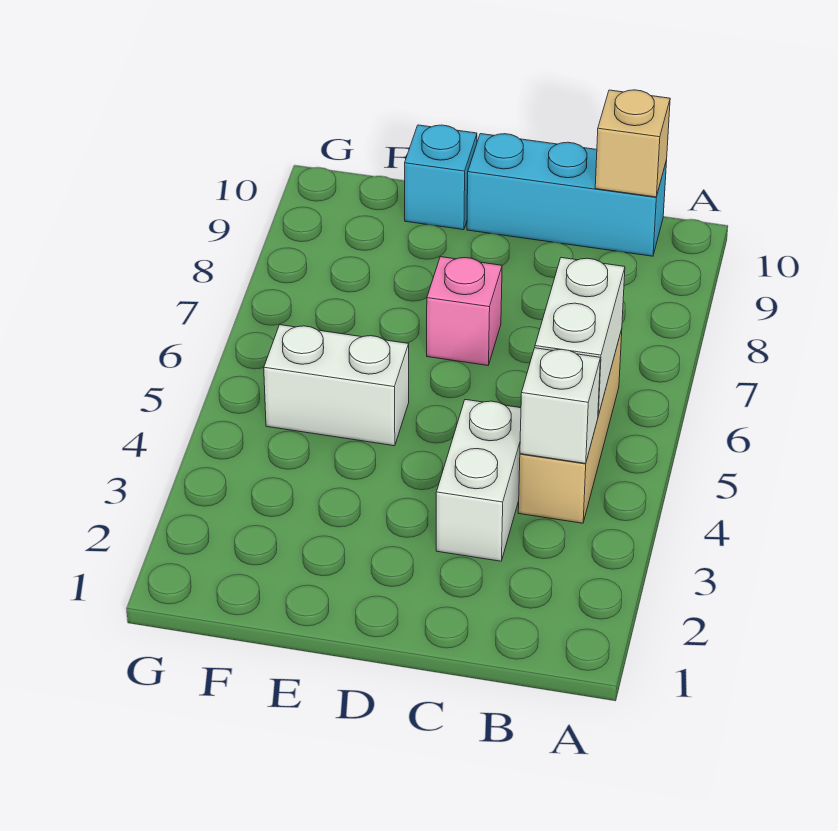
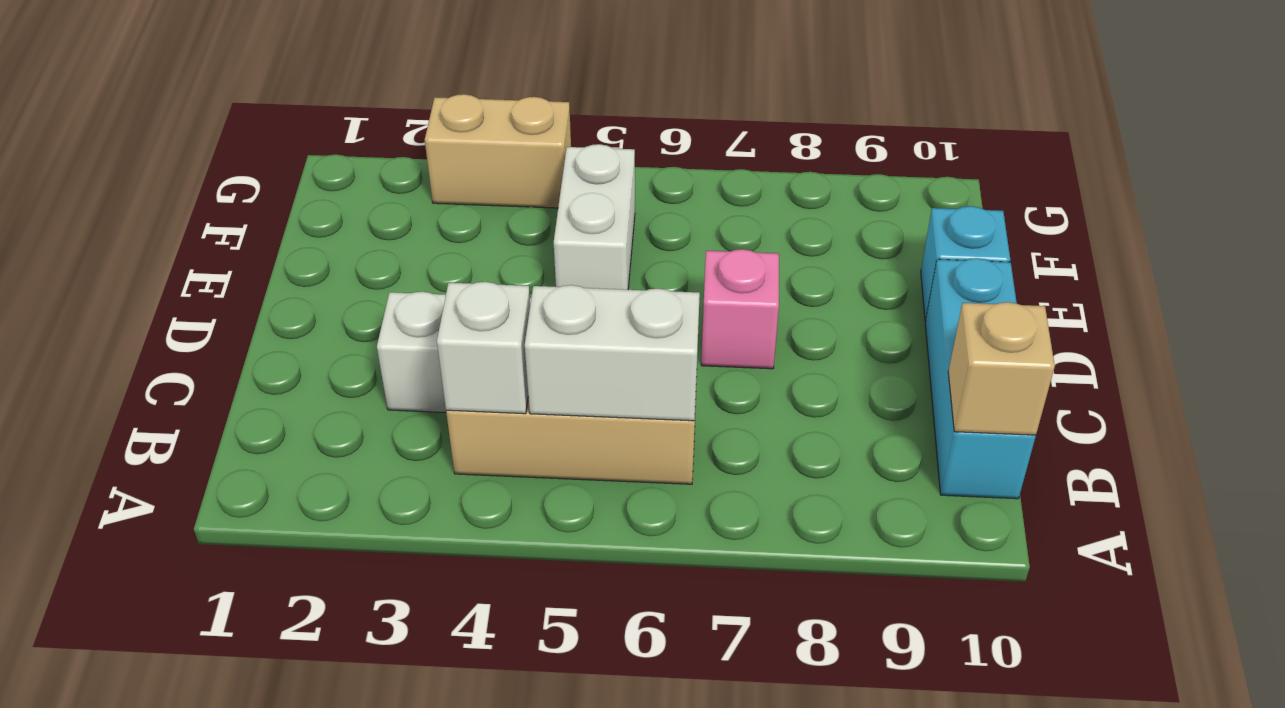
none -> tan 1x2 brick [425,94,571,208]

